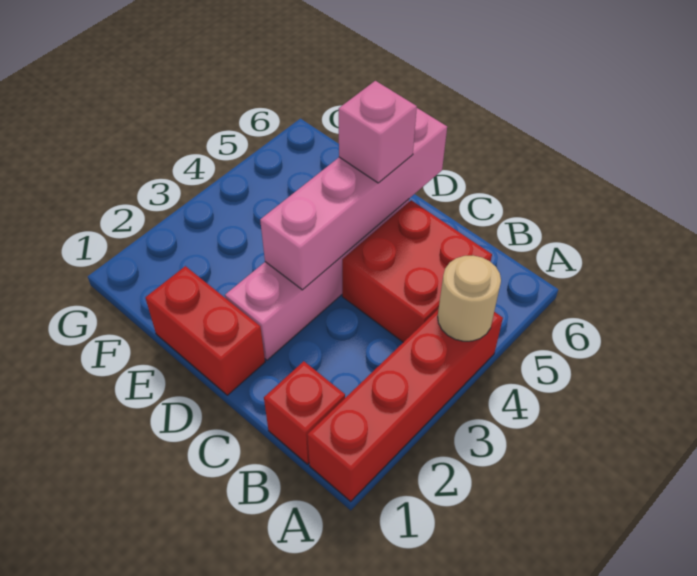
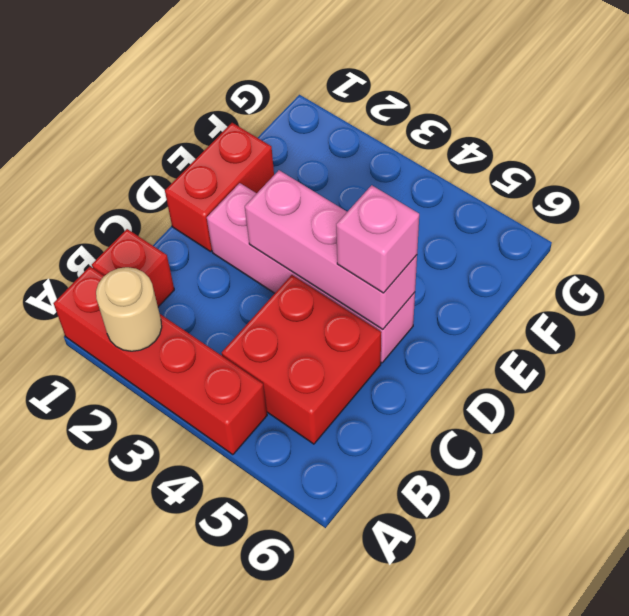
tan 1x1 round brick [438,255,501,341] -> tan 1x1 round brick moved to [96,267,162,351]
pink 1x4 brick [260,108,447,290] -> pink 1x3 brick [245,170,417,330]

